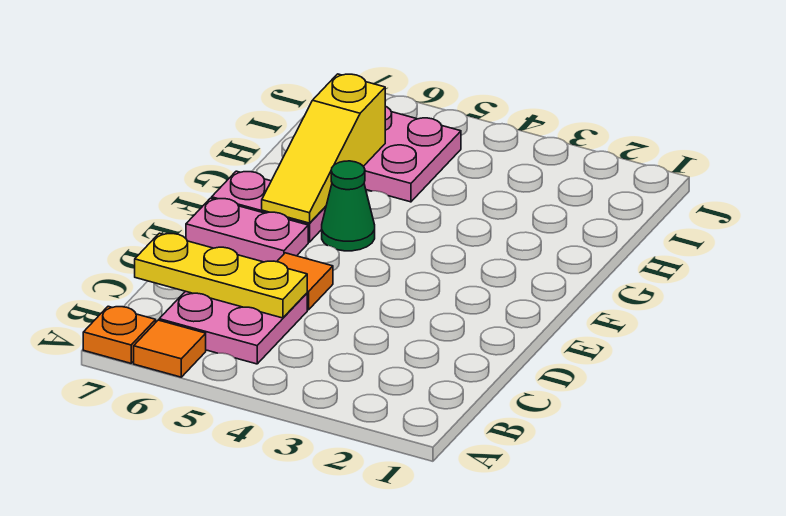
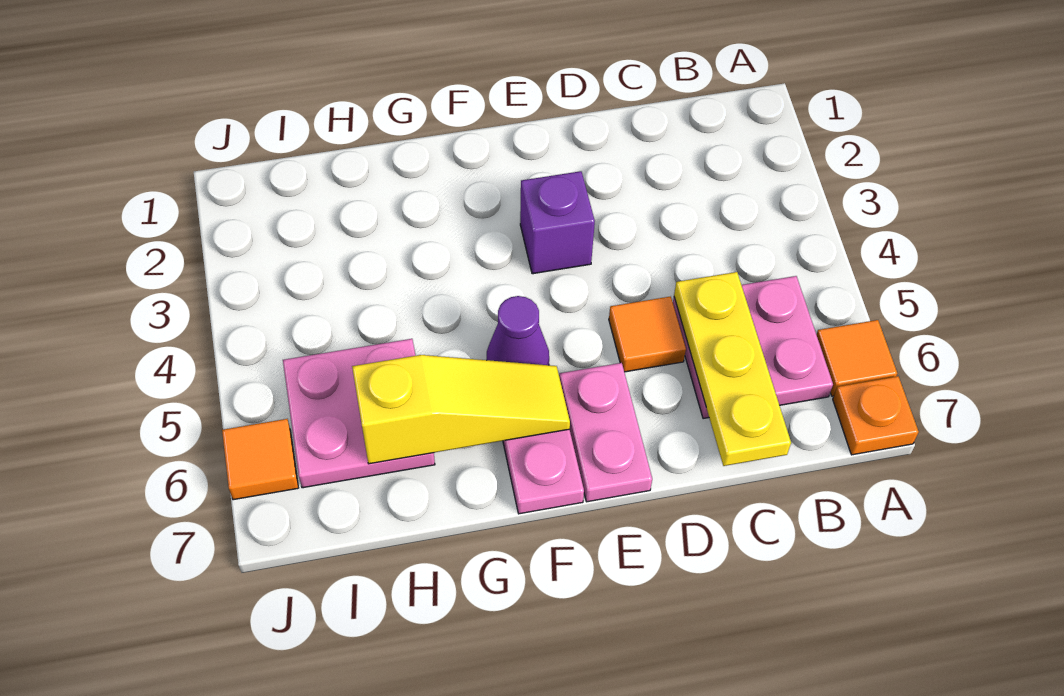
none -> purple 1x1 brick [520,171,595,274]
green 1x1 cone [322,161,375,251] -> purple 1x1 cone [487,296,549,365]
none -> orange 1x1 tile [222,419,298,500]

